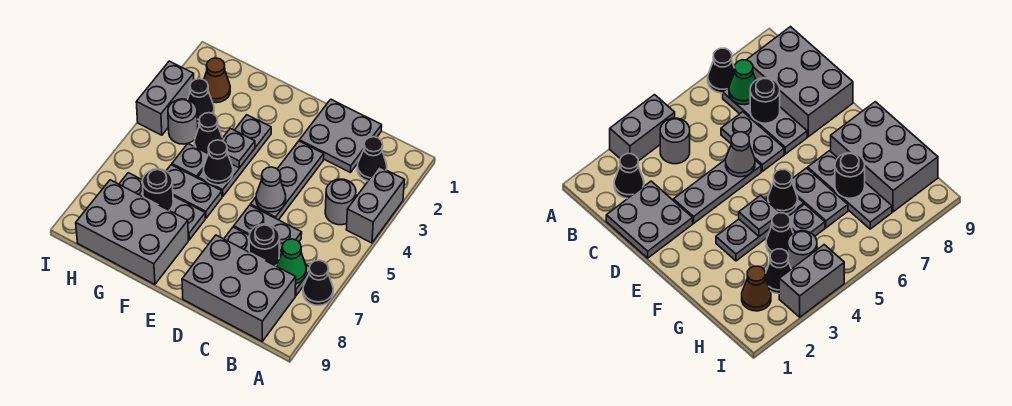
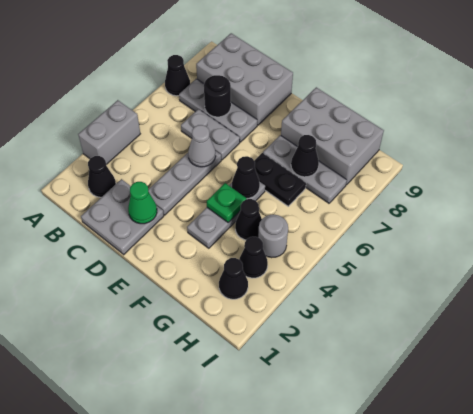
grey 1x1 round brick [325,179,356,225] -> none
green 1x1 cone [277,239,306,284] -> green 1x1 cone moved to [128,182,157,224]
grey 1x1 plate [221,128,255,168] -> green 1x1 plate [207,183,247,223]
grey 1x2 plate [166,165,222,218] -> black 1x2 plate [254,153,306,206]
grey 1x1 plate [172,144,208,178] -> none
black 1x1 round brick [142,169,173,210] -> black 1x1 cone [291,135,319,177]
brown 1x1 cone [204,58,230,103] -> black 1x1 cone [219,258,248,299]
grey 1x2 brick [136,61,194,135] -> none

